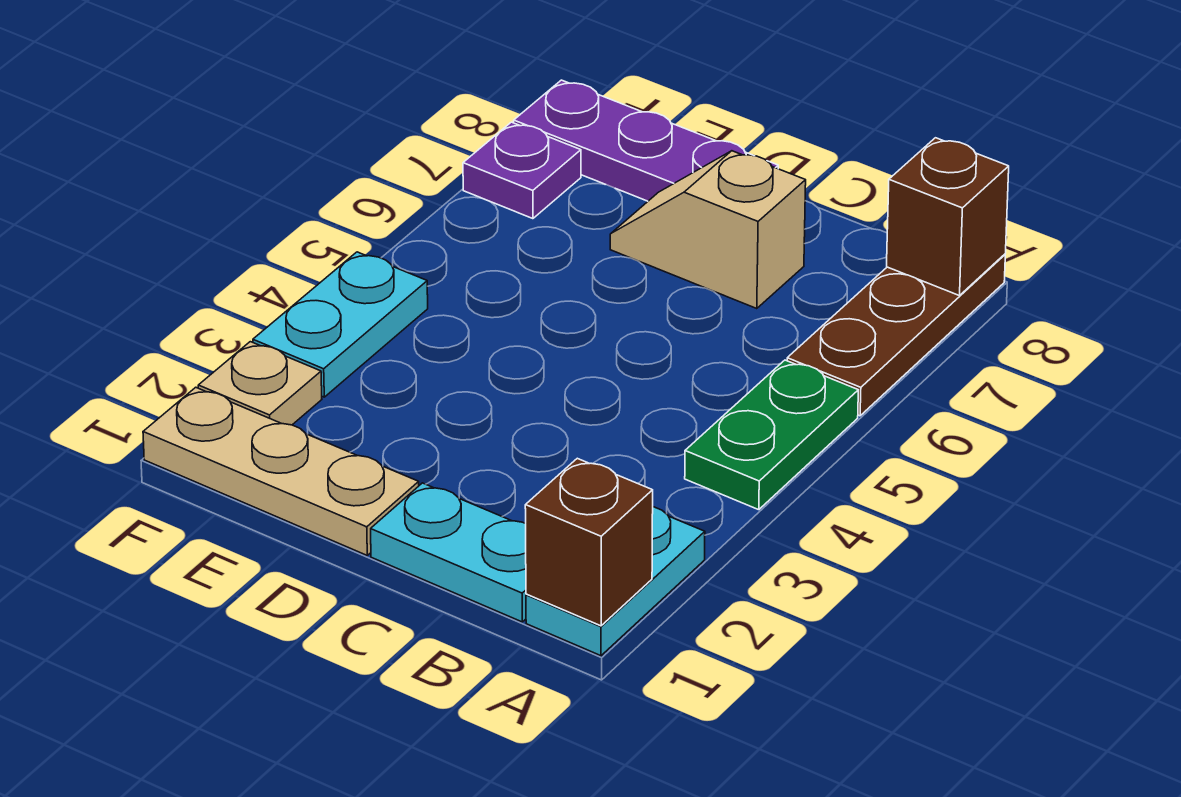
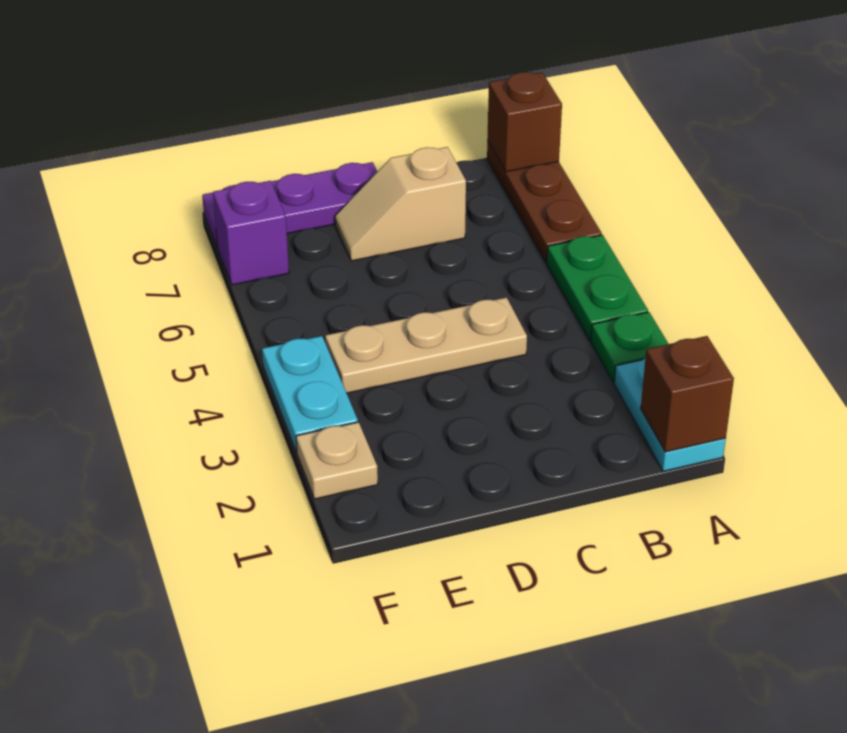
none -> green 1x1 plate [591,312,668,382]
cyan 1x2 plate [371,483,526,622] -> none
tan 1x3 plate [143,387,419,555] -> tan 1x3 plate moved to [325,297,527,393]
purple 1x1 plate [463,122,581,219] -> purple 1x1 brick [213,181,289,285]

